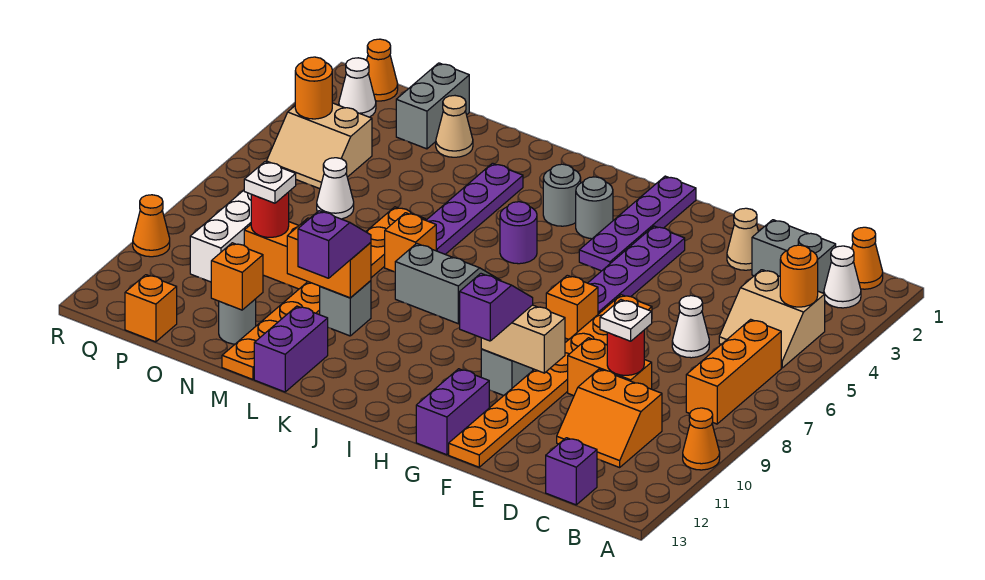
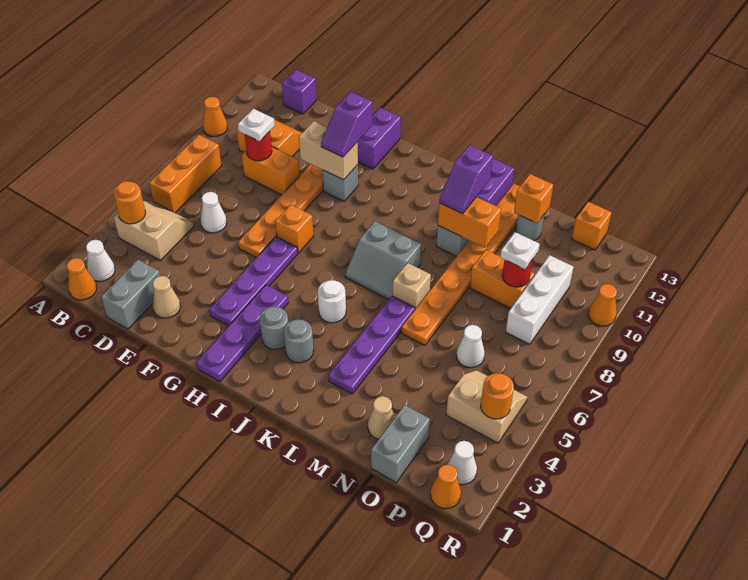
grey 1x2 brick [752,220,836,293] -> grey 1x2 brick turned to [101,260,160,329]
purple 1x1 round brick [500,202,537,264] -> white 1x1 round brick [318,280,346,323]
orange 1x1 brick [385,213,436,272] -> tan 1x1 brick [393,263,431,309]

